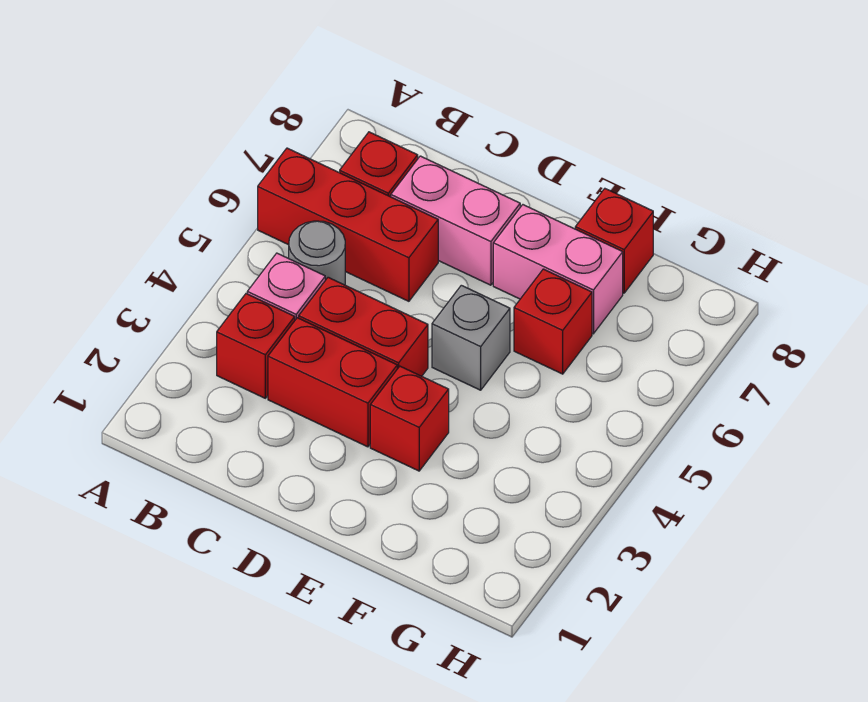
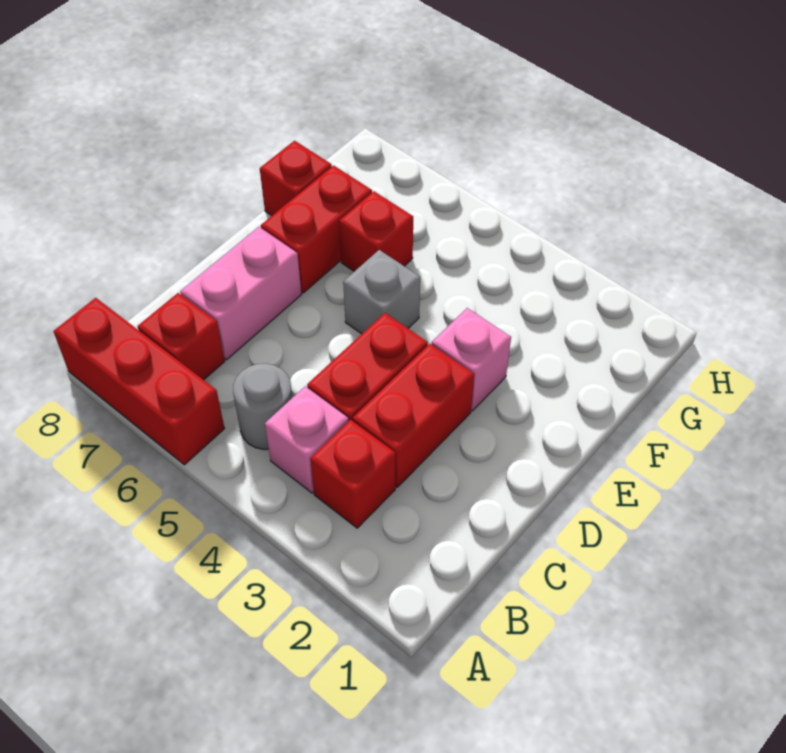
red 1x3 brick [258,148,438,301] -> red 1x3 brick turned to [54,298,225,465]
red 1x1 brick [370,366,449,471] -> pink 1x1 brick [432,308,511,411]
pink 1x2 brick [493,205,623,334] -> red 1x2 brick [261,166,372,293]

